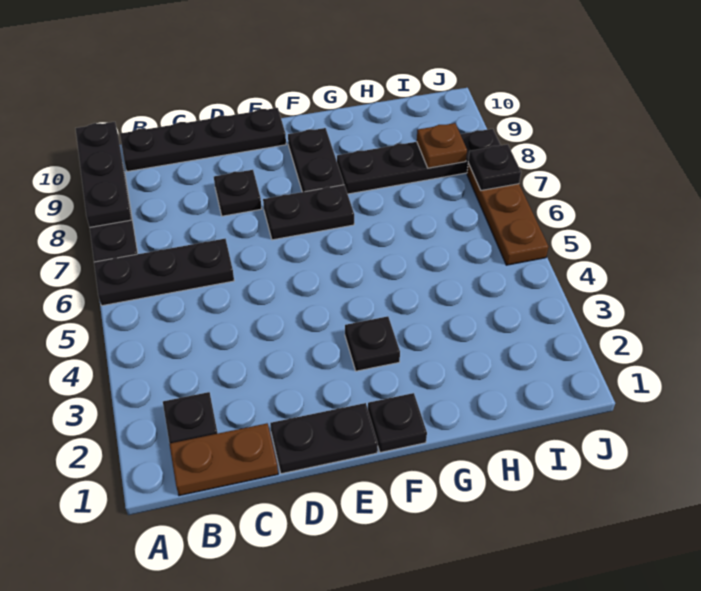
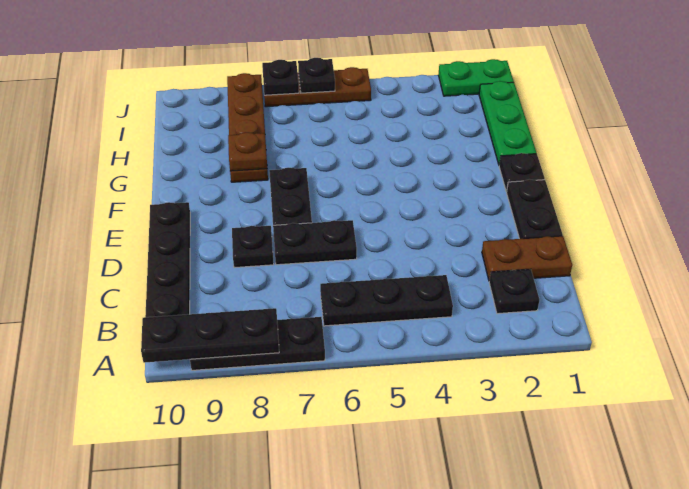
black 1x3 plate [94,239,234,306] -> black 1x3 plate turned to [320,275,453,326]
brown 1x2 plate [170,423,278,496] -> brown 1x2 plate turned to [482,236,572,281]
black 1x1 plate [345,316,400,371] -> black 1x1 plate moved to [298,58,335,93]
black 1x2 plate [288,128,344,192] -> black 1x2 plate moved to [273,220,357,265]
none -> green 1x3 plate [479,81,536,165]
black 1x4 plate [337,129,501,194] -> brown 1x4 plate [227,73,268,182]
brown 1x1 plate [417,123,467,168] -> brown 1x1 plate moved to [228,132,267,171]
none -> green 1x2 plate [438,59,514,96]

